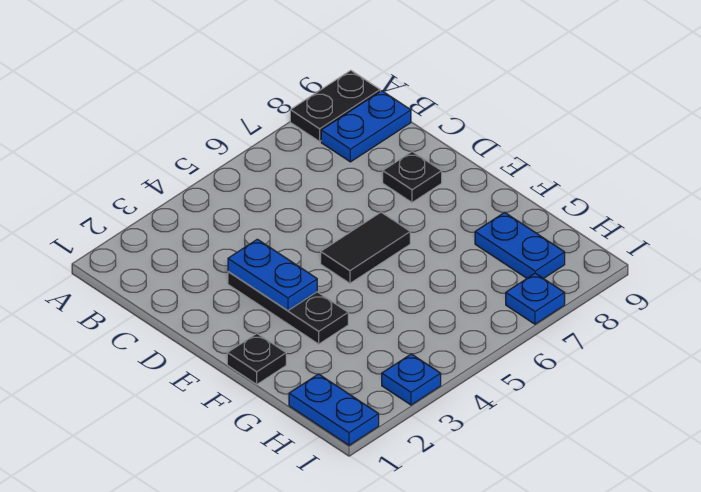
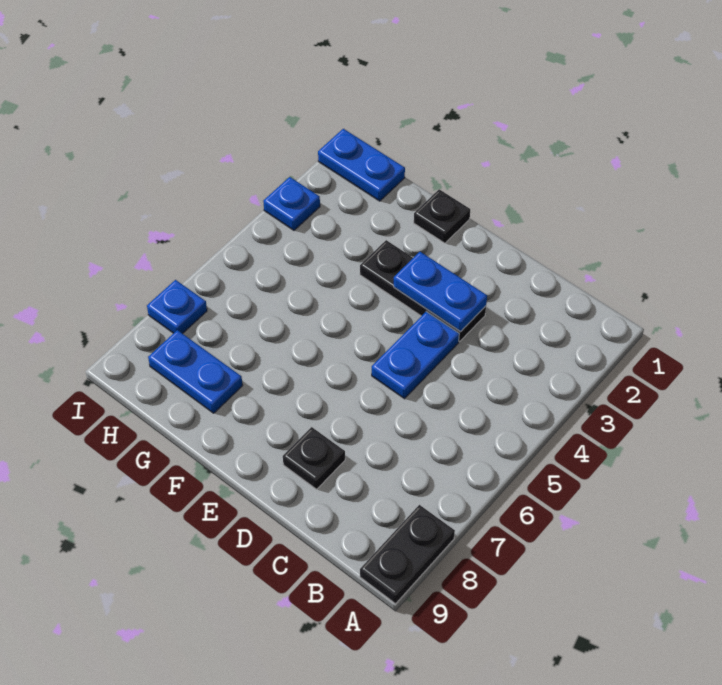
blue 1x2 plate [321,91,411,162] -> blue 1x2 plate moved to [372,312,459,399]
black 1x2 tile [321,212,410,283] -> none

